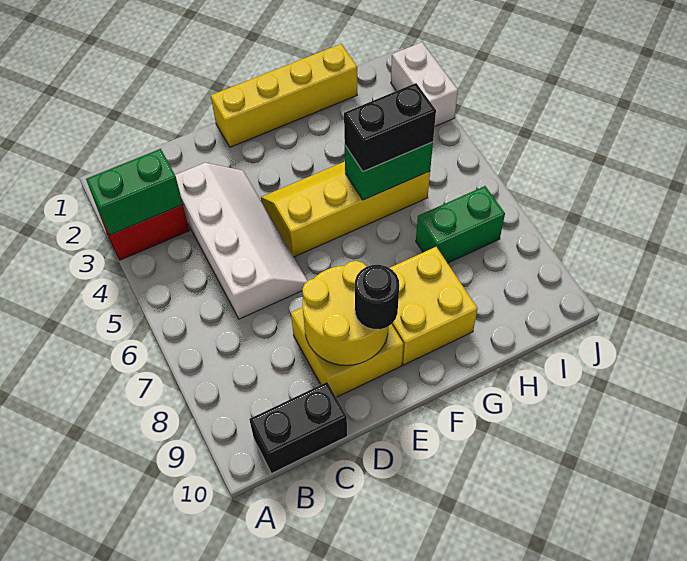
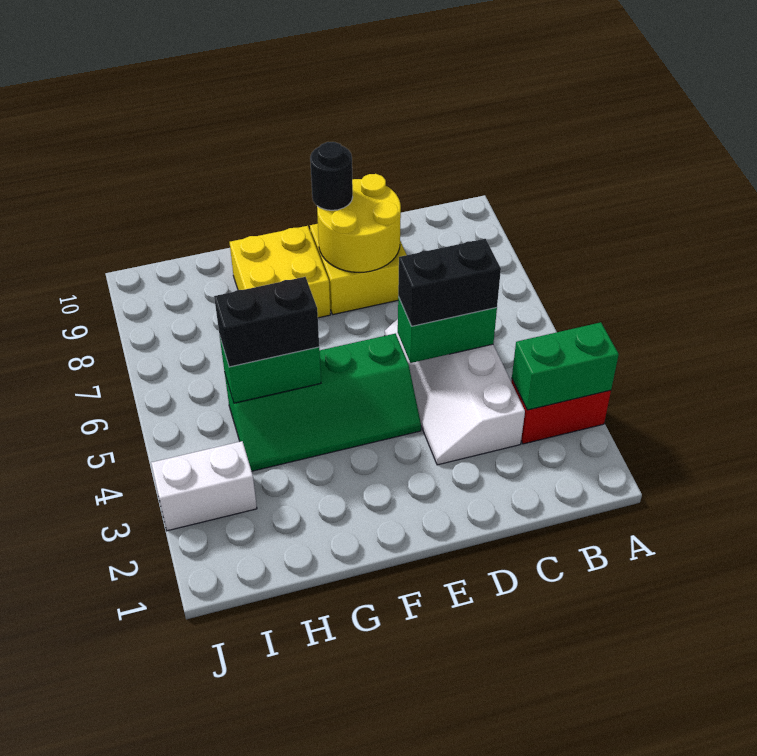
black 1x2 brick [249,382,347,473] -> black 1x2 brick moved to [398,239,501,326]
yellow 1x4 brick [211,44,357,147] -> none
yellow 2x4 slope [261,162,430,257] -> green 2x4 slope [225,334,421,471]
green 1x2 brick [416,186,505,263] -> green 1x2 brick moved to [398,297,497,363]
white 1x2 brick [391,42,458,126] -> white 1x2 brick turned to [151,441,257,531]

